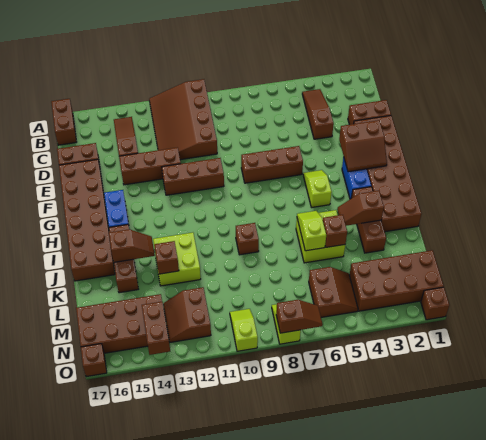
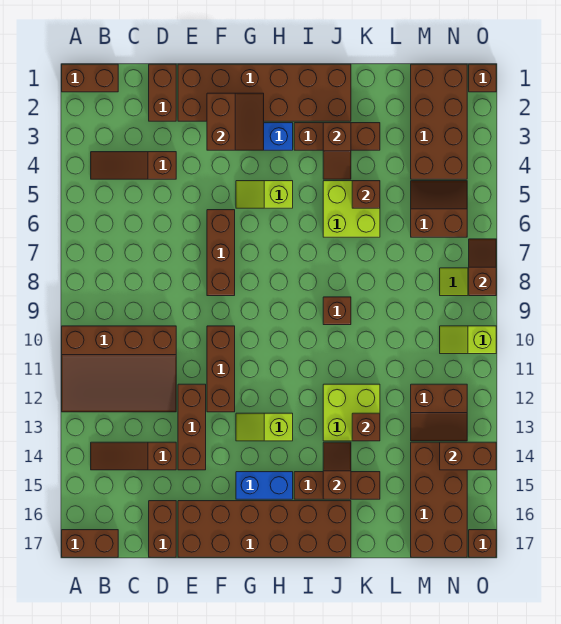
none -> brown 1x2 brick [62,64,118,92]
lime 1x2 slope [297,211,326,251] -> lime 1x2 slope moved to [236,413,293,441]

